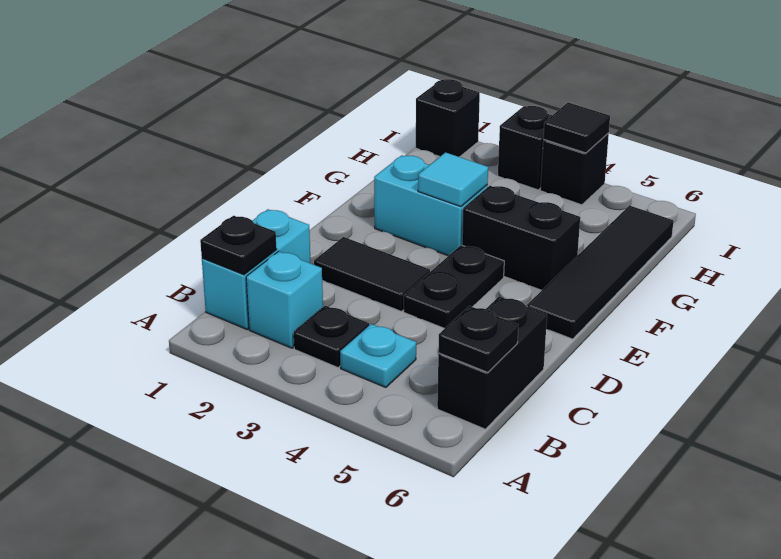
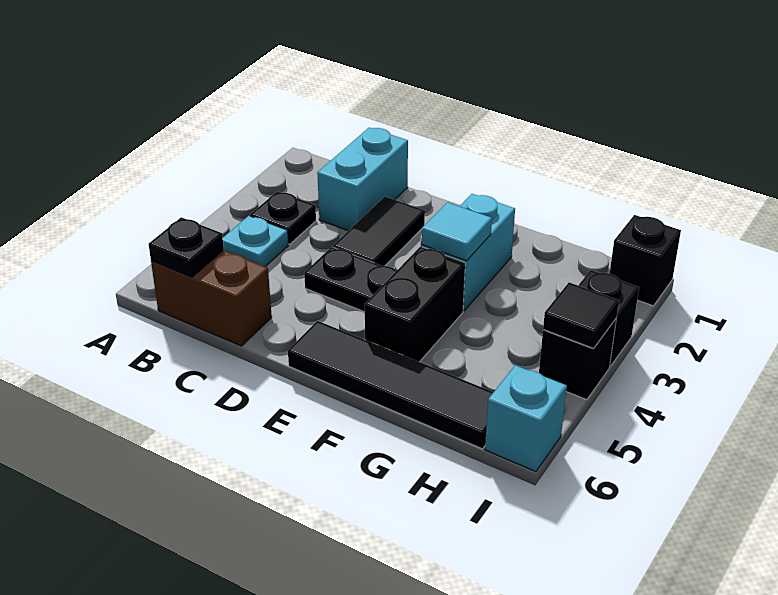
cyan 1x2 brick [202,209,310,329] -> cyan 1x2 brick turned to [317,128,408,231]
black 1x1 plate [200,216,277,275] -> none
cyan 1x1 brick [246,251,323,348] -> cyan 1x1 brick moved to [485,365,567,472]
black 1x2 brick [437,296,547,429] -> brown 1x2 brick [151,250,272,346]

